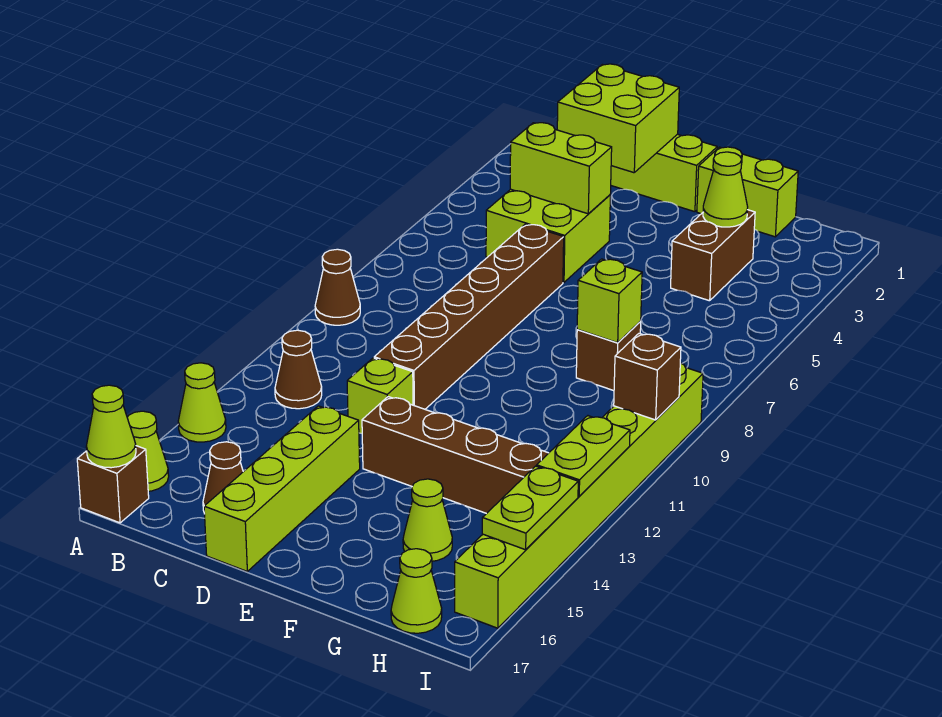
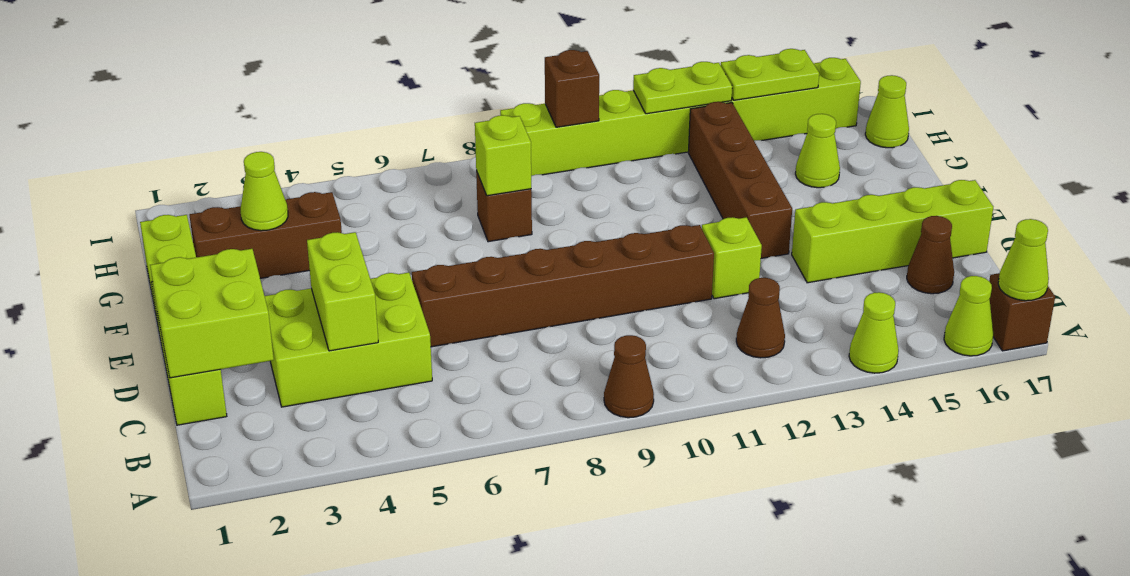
lime 2x2 brick [486,189,610,282] -> lime 2x3 brick [265,272,432,407]
brown 1x2 brick [671,210,755,301] -> brown 1x3 brick [190,192,342,278]

